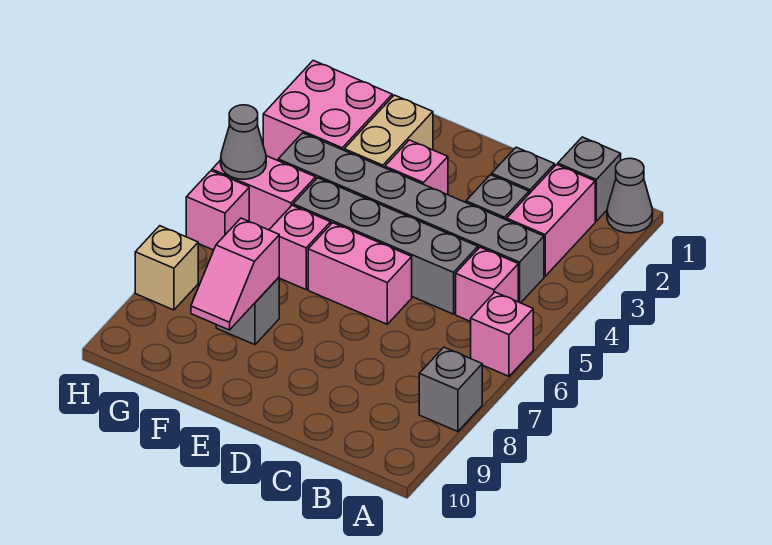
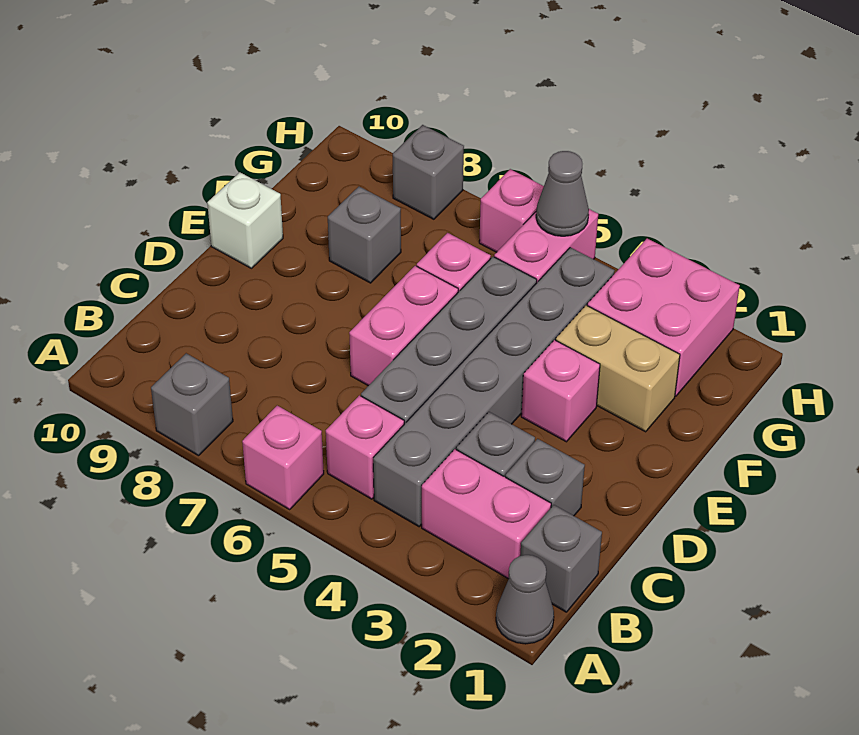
none -> white 1x1 brick [207,172,283,268]
pink 1x2 slope [191,218,279,330] -> none
tan 1x1 brick [135,226,198,310] -> grey 1x1 brick [393,125,464,219]

